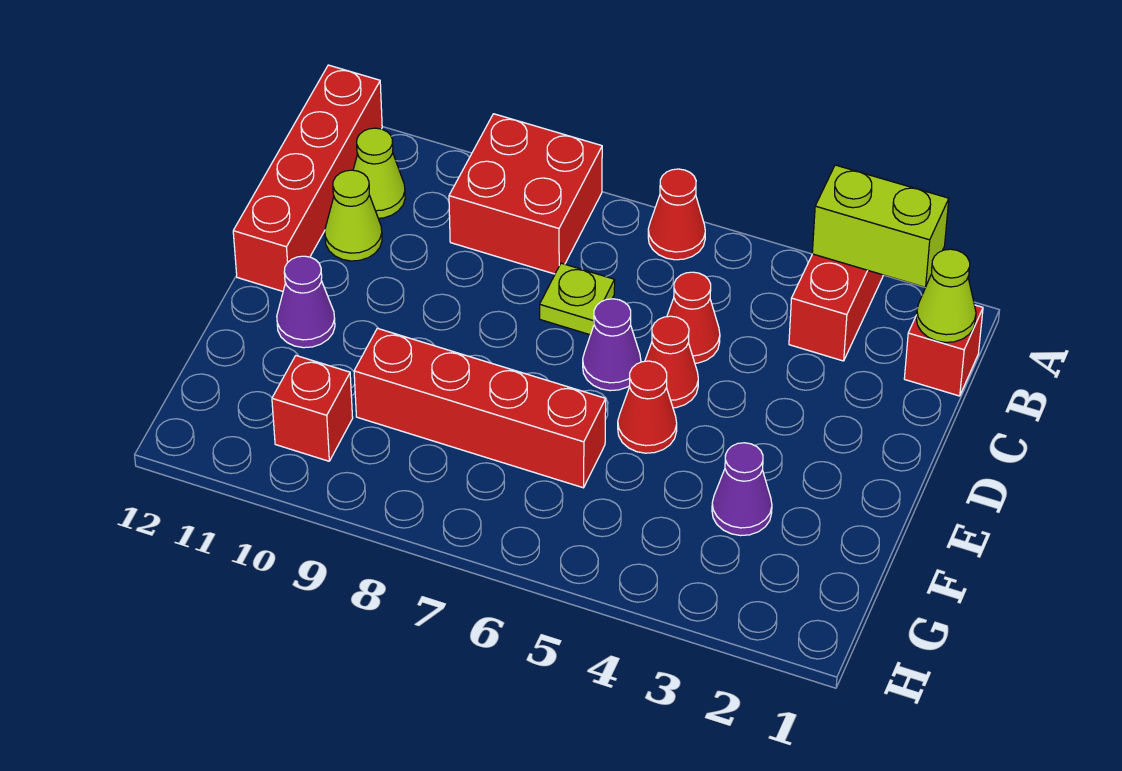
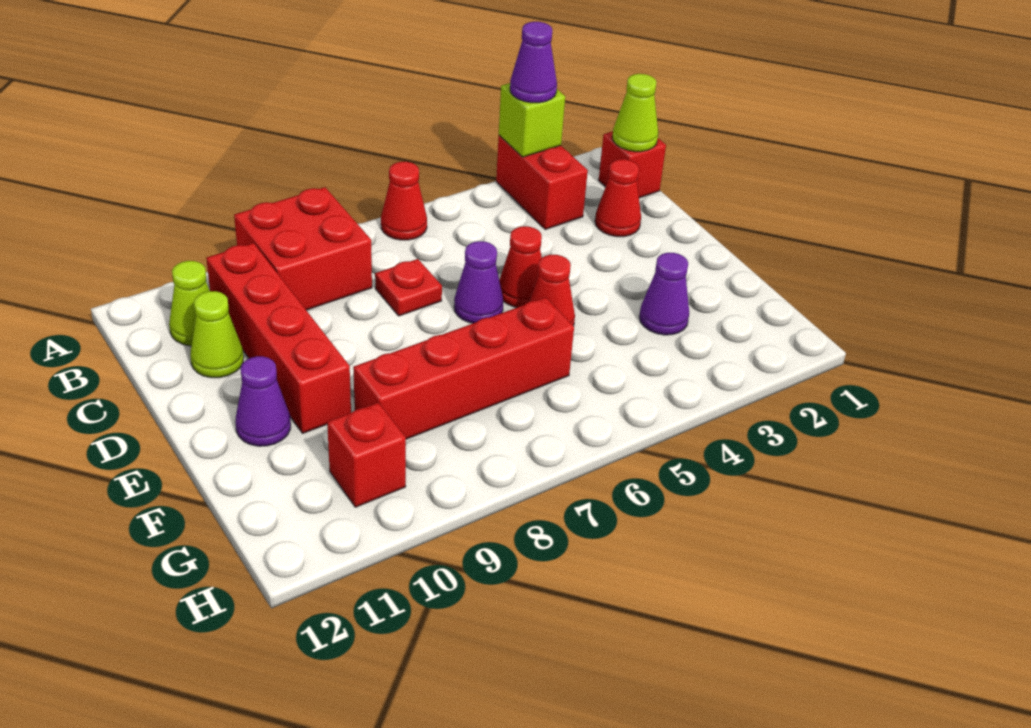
lime 1x2 brick [812,165,949,287] -> lime 1x1 brick [499,83,565,157]
none -> purple 1x1 cone [510,22,557,103]
red 1x4 brick [233,65,382,291] -> red 1x4 brick moved to [206,243,351,433]
red 1x1 cone [667,272,720,363] -> red 1x1 cone moved to [595,159,641,237]
lime 1x1 plate [540,263,615,335] -> red 1x1 plate [375,259,442,316]

